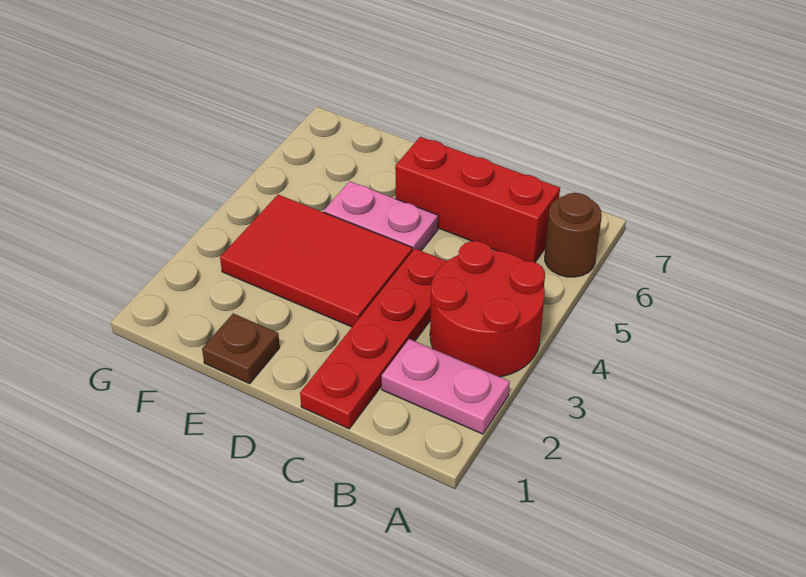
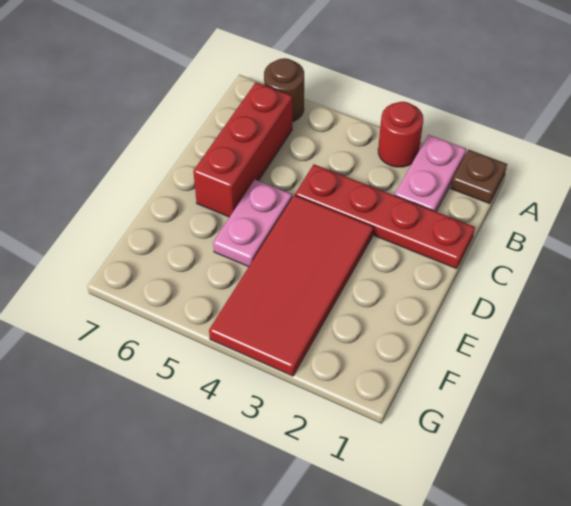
red 2x2 round brick [430,241,545,377] -> red 1x1 round brick [378,102,423,167]
red 2x3 tile [220,195,412,327] -> red 2x4 tile [209,195,373,376]
brown 1x1 plate [202,314,280,384] -> brown 1x1 plate moved to [451,150,507,204]

